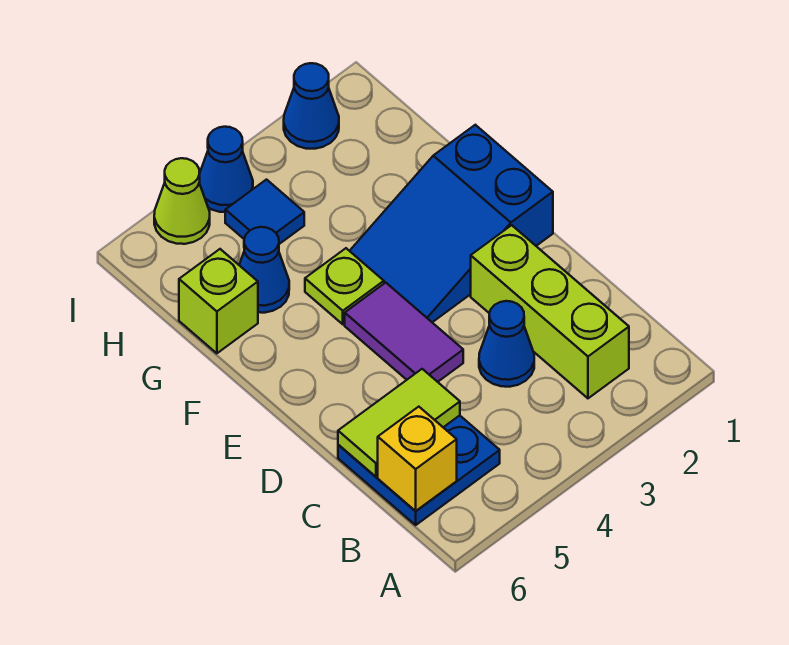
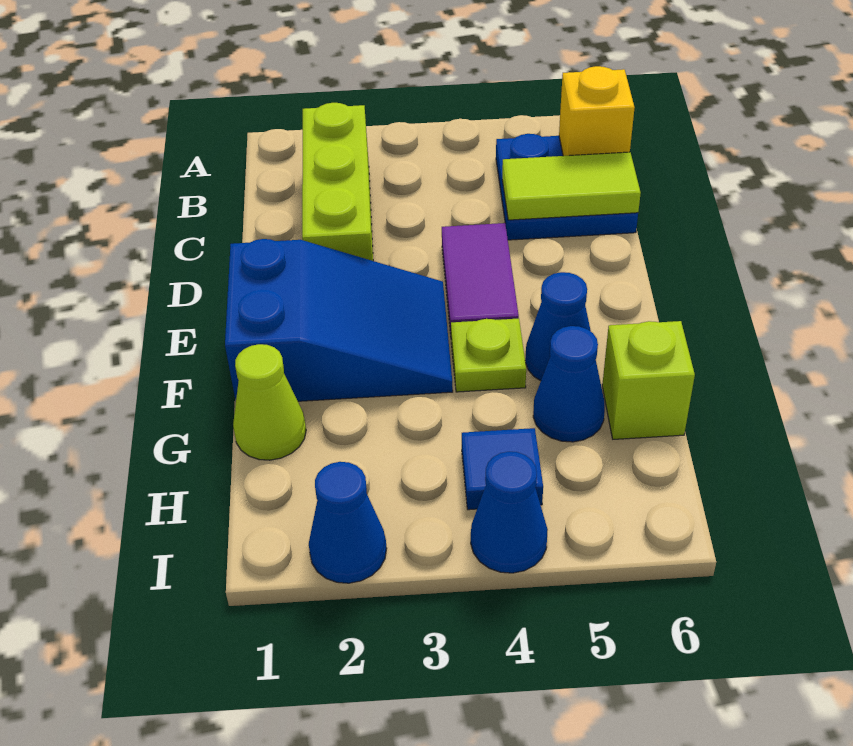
blue 1x1 cone [479,301,534,387] -> blue 1x1 cone moved to [525,272,591,381]
lime 1x1 cone [154,158,210,244] -> lime 1x1 cone moved to [233,344,306,460]

